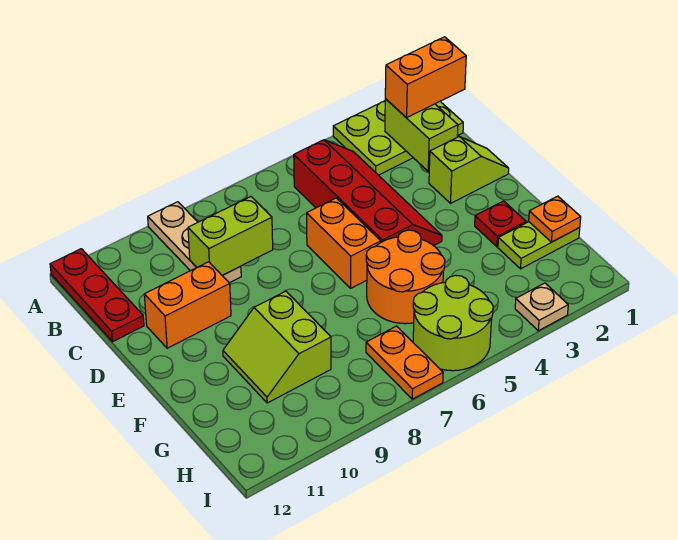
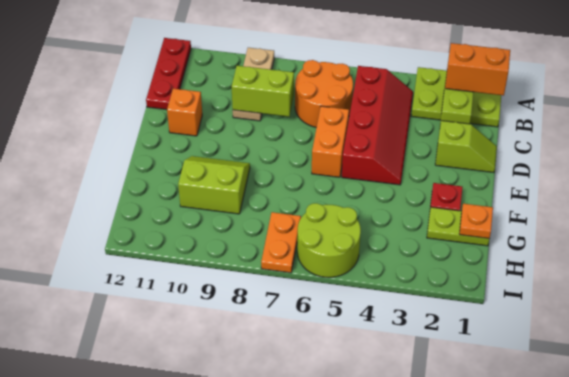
orange 1x2 brick [144,262,231,348] -> orange 1x1 brick [167,89,202,136]
orange 2x2 round brick [366,230,445,324] -> orange 2x2 round brick moved to [295,60,353,127]
lime 2x2 slope [223,291,331,403] -> lime 2x2 slope turned to [178,156,250,214]
tan 1x1 plate [515,283,568,331] -> none

